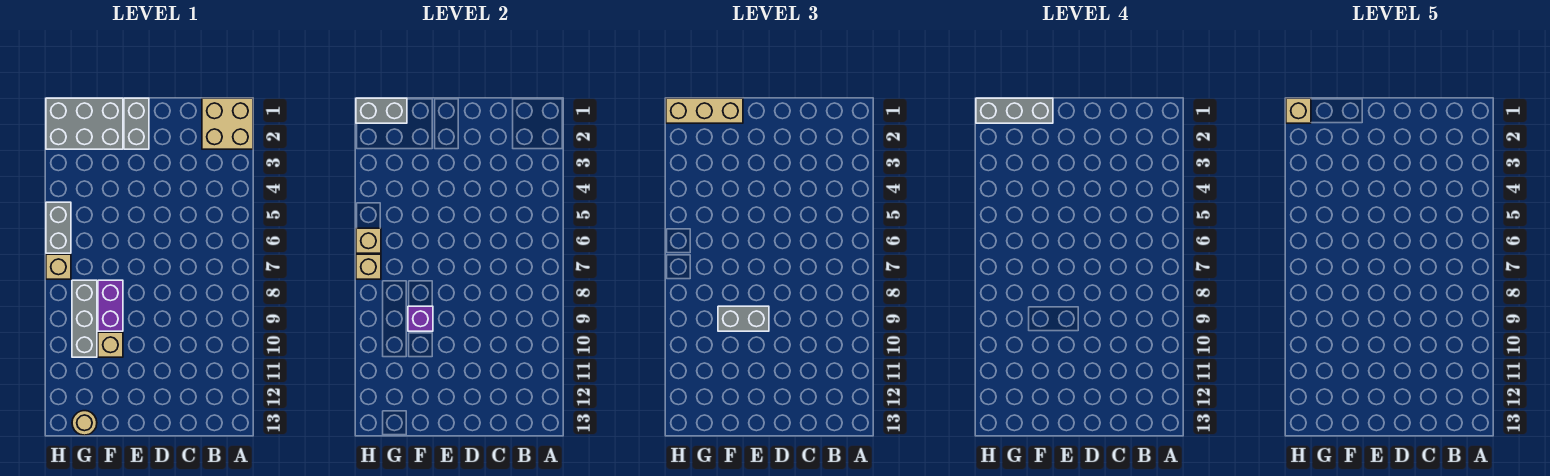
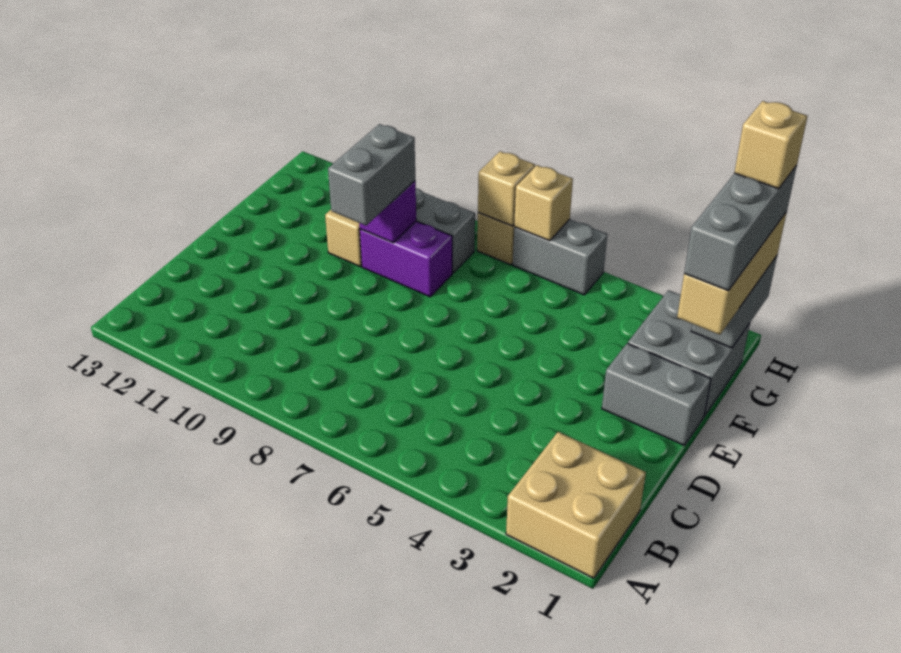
grey 2x3 brick [46,98,123,149] -> grey 2x2 brick [628,290,750,416]
tan 1x1 round brick [72,411,97,435] -> none

